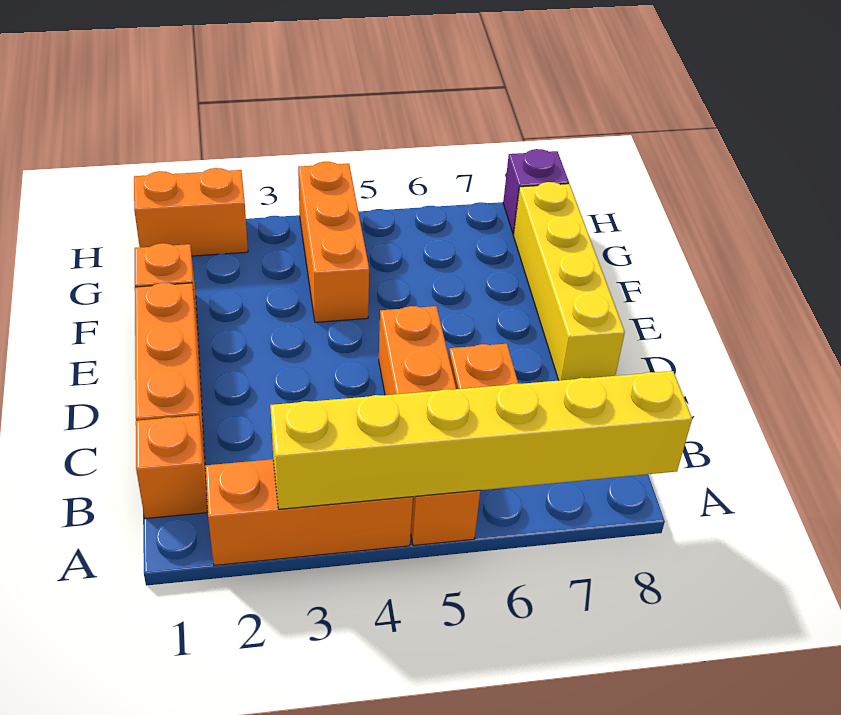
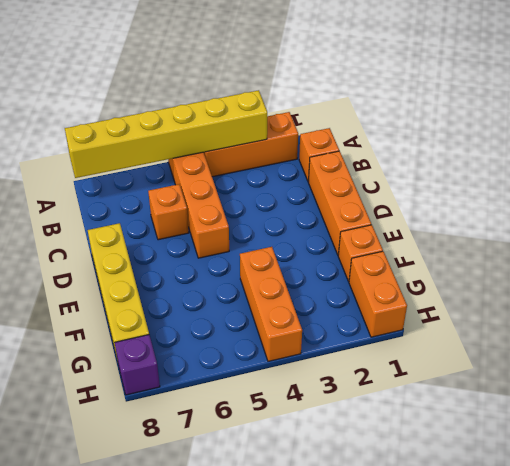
orange 1x2 brick [134,168,248,256] -> orange 1x2 brick turned to [349,251,407,337]

